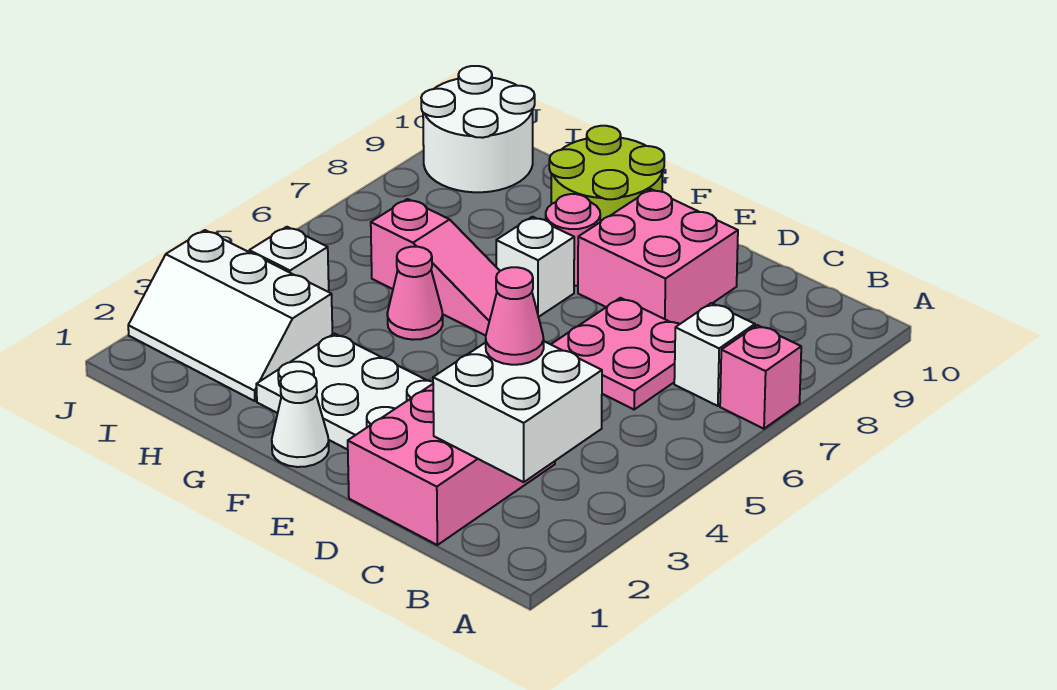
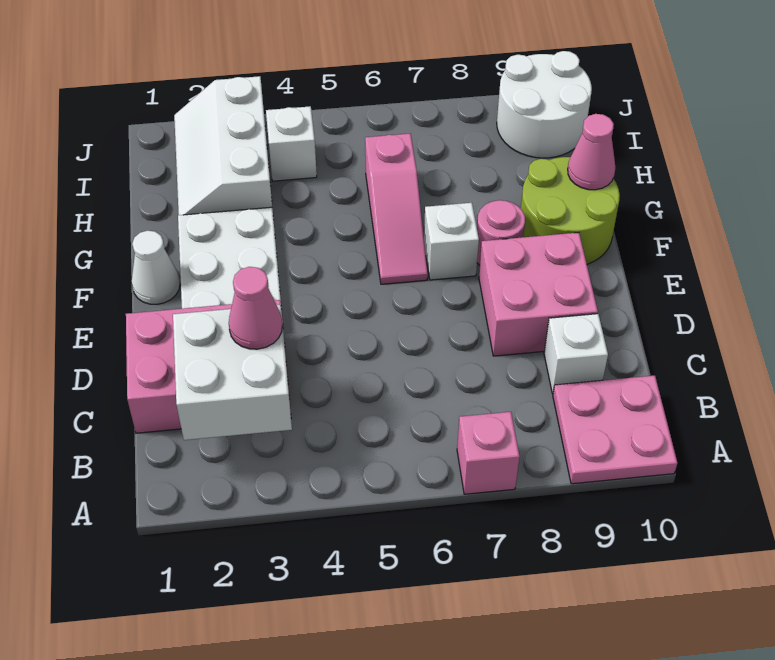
white 1x1 brick [674,303,755,406] -> white 1x1 brick moved to [544,314,608,394]
pink 2x2 plate [551,298,679,409] -> pink 2x2 plate moved to [553,376,677,484]
pink 1x1 cone [387,247,443,340] -> pink 1x1 cone moved to [568,114,615,190]

